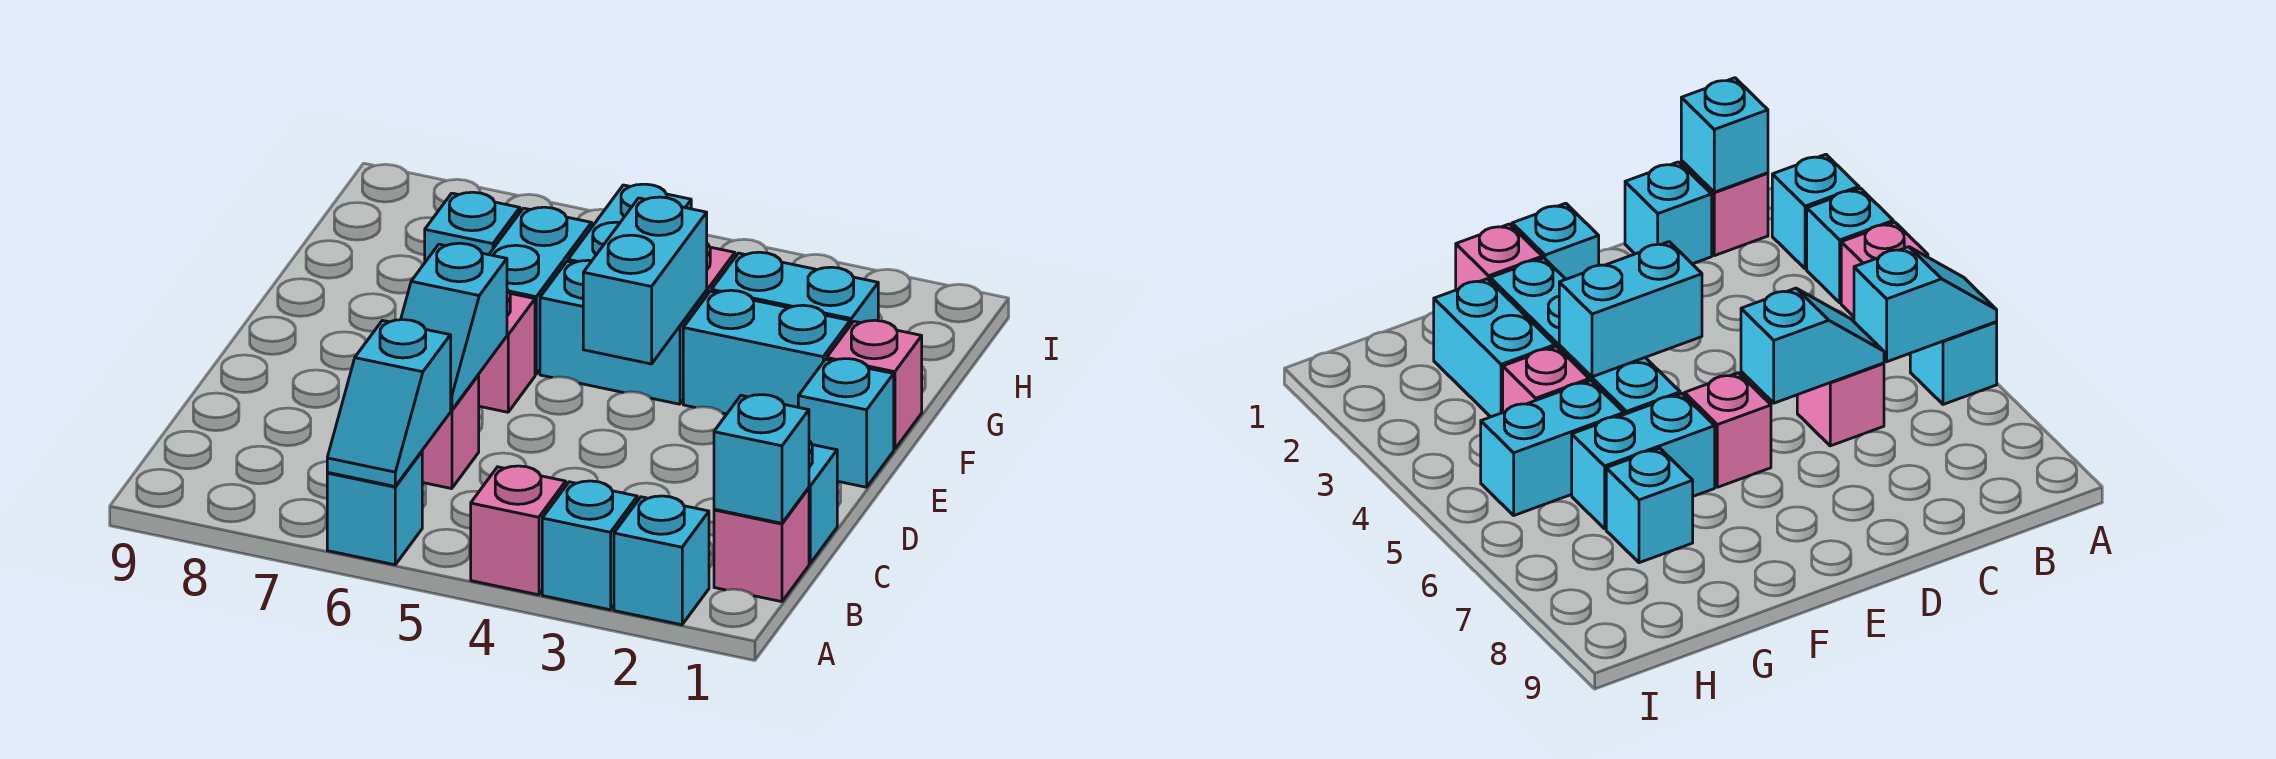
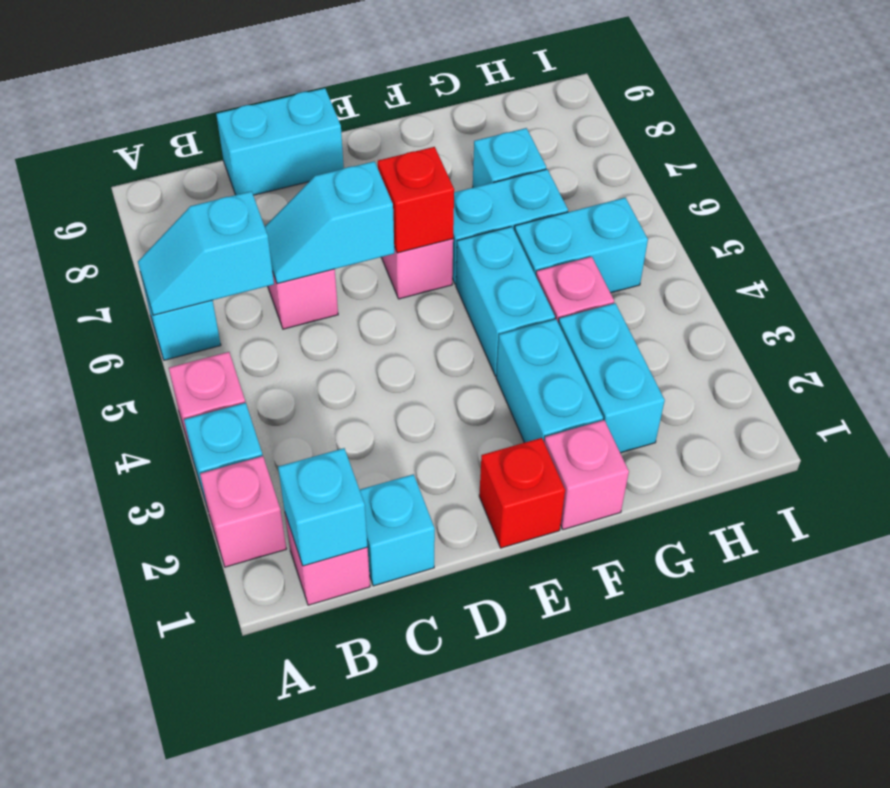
cyan 1x1 brick [614,496,709,625] -> pink 1x1 brick [200,456,286,567]
cyan 1x1 brick [798,359,894,487] -> red 1x1 brick [479,438,565,548]
cyan 1x2 brick [583,197,707,364] -> cyan 1x2 brick moved to [216,88,344,195]
none -> red 1x1 brick [378,147,454,253]

